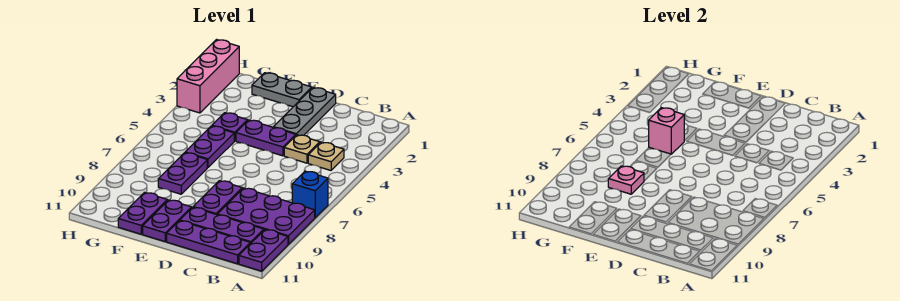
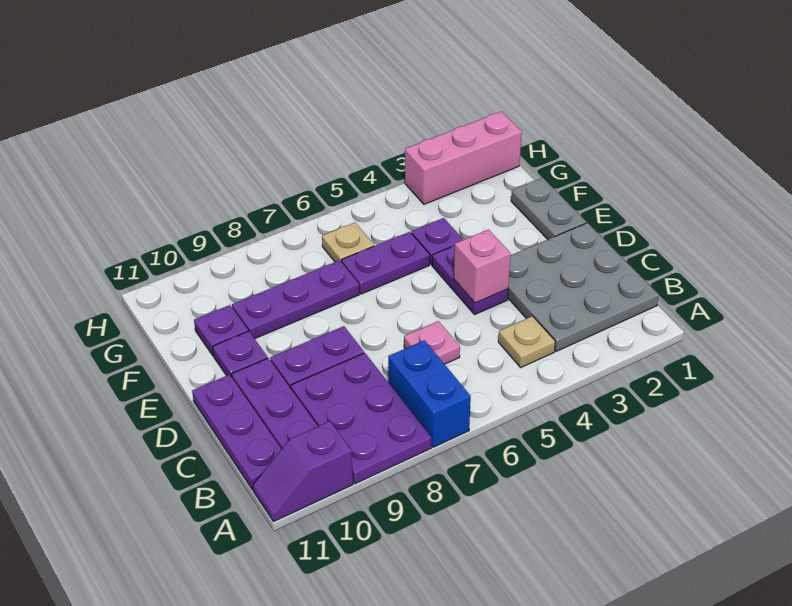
blue 1x1 brick [292,171,328,218] -> blue 1x2 brick [388,340,471,447]
purple 1x2 plate [239,230,288,271] -> purple 1x2 slope [253,421,353,522]
tan 1x1 plate [284,135,320,163] -> tan 1x1 plate moved to [322,223,374,262]
grey 1x3 plate [273,88,336,136] -> grey 3x3 plate [508,223,659,352]
purple 1x2 plate [143,200,192,242] -> purple 1x1 plate [213,331,268,377]
pink 1x1 brick [649,108,684,154] -> pink 1x1 brick moved to [454,230,511,303]
purple 1x2 plate [158,153,207,194] -> purple 1x3 plate [232,260,359,339]
pink 1x1 plate [608,166,644,194] -> pink 1x1 plate moved to [404,321,460,364]
purple 1x2 plate [118,193,167,234] -> purple 1x1 plate [194,305,248,356]

